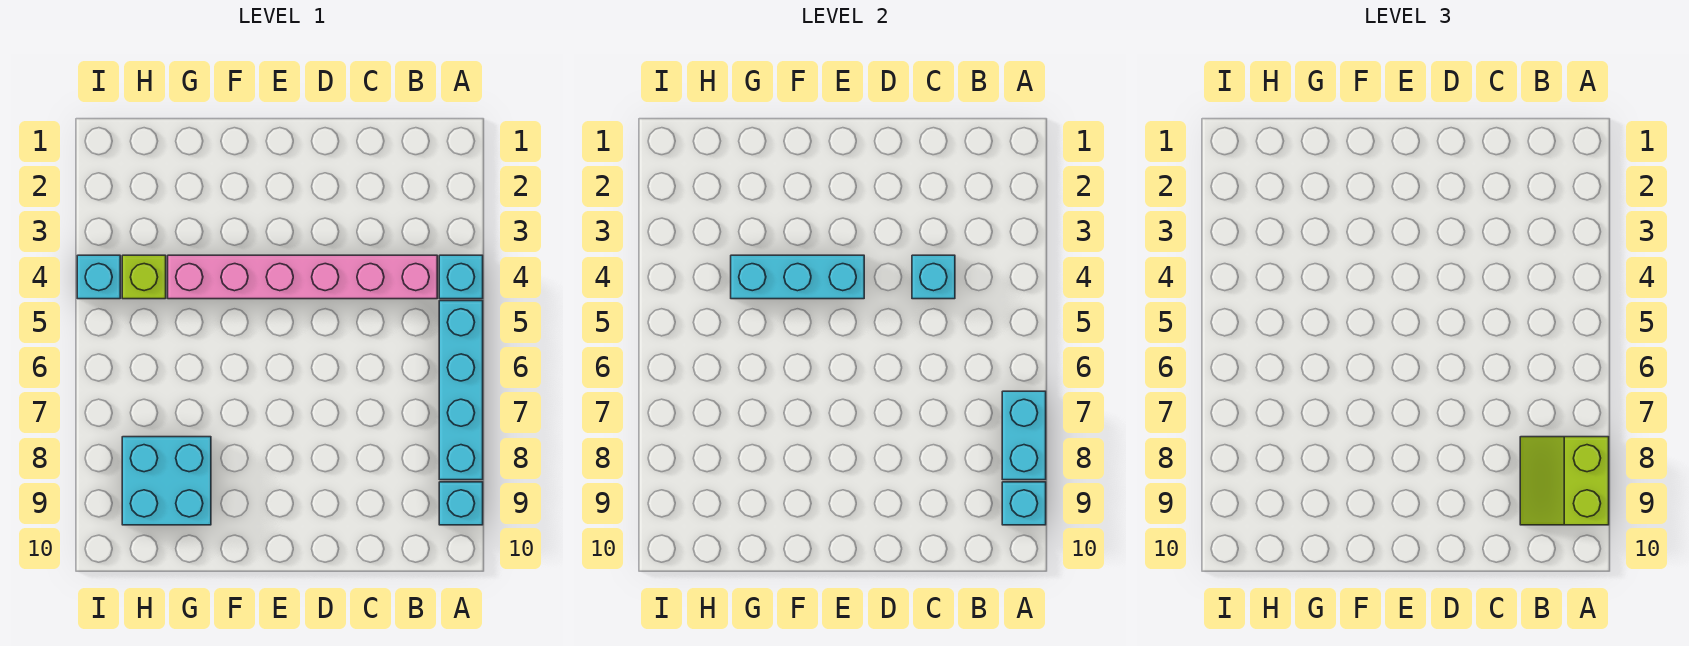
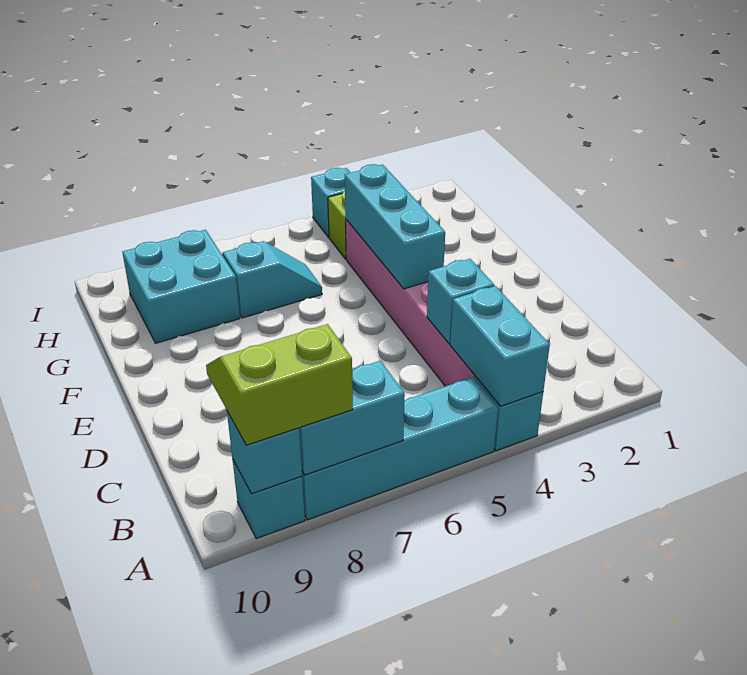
none -> cyan 1x2 brick [450,286,550,406]
none -> cyan 1x2 slope [223,241,322,318]

